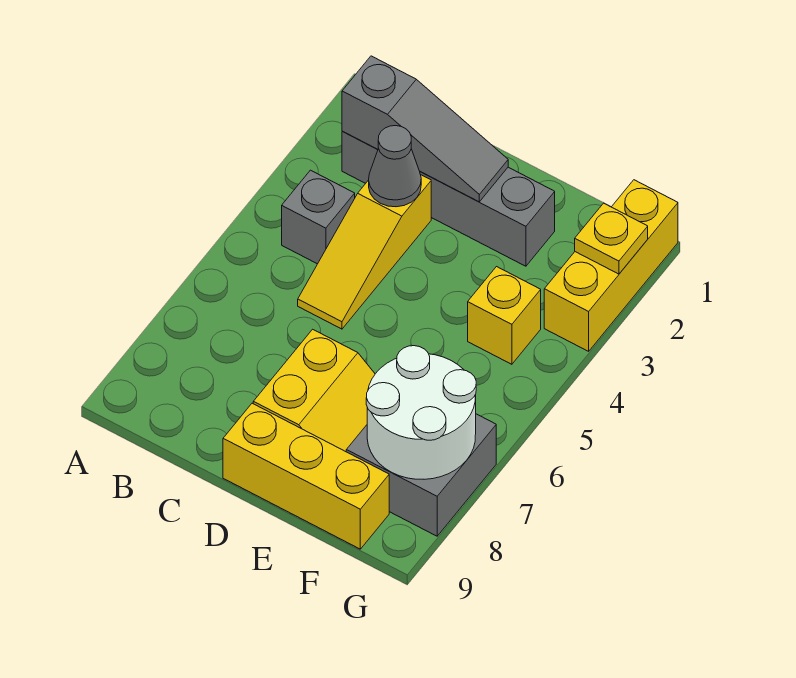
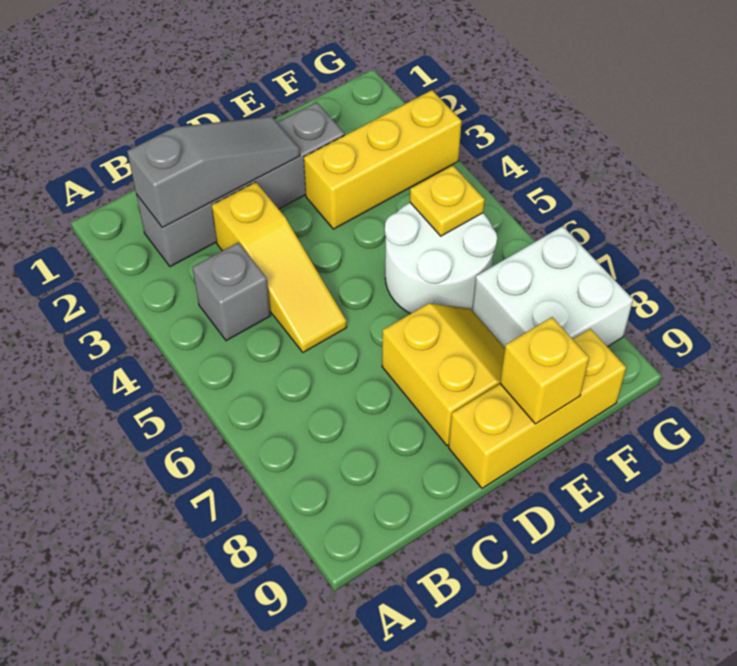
grey 1x1 cone [369,126,421,207] -> none
yellow 1x1 brick [468,267,541,364] -> yellow 1x1 brick moved to [500,317,589,424]
grey 2x2 brick [346,414,496,536] -> white 2x2 brick [472,226,633,347]
white 2x2 round brick [366,346,476,479] -> white 2x2 round brick moved to [385,203,497,314]
yellow 1x3 brick [544,180,678,351] -> yellow 1x3 brick turned to [304,90,462,229]
yellow 1x1 plate [575,203,648,274] -> yellow 1x1 plate moved to [410,166,485,236]

